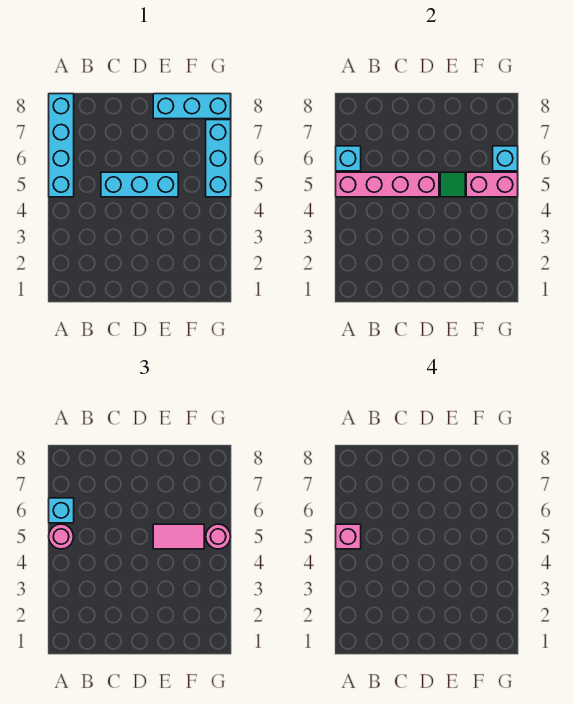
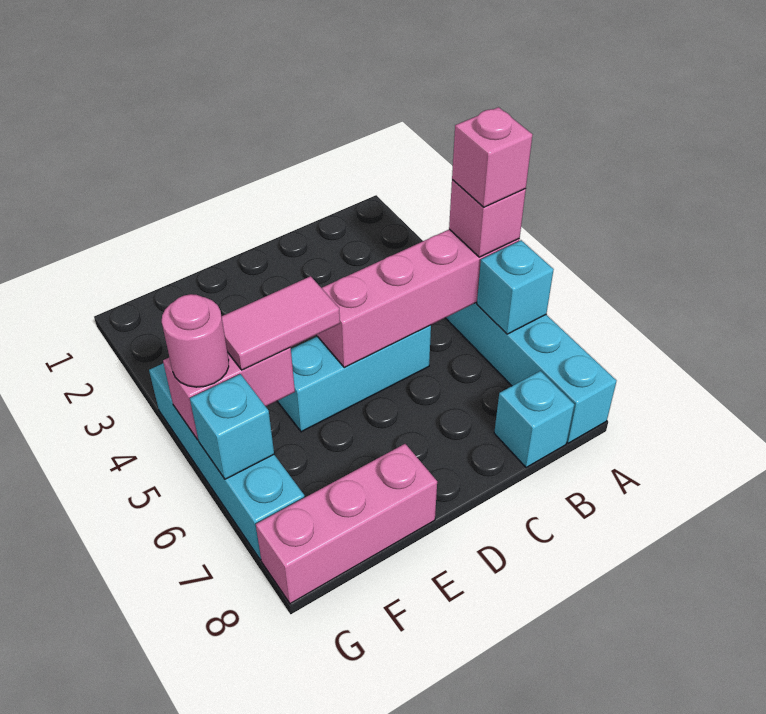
pink 1x1 round brick [49,524,73,549] -> pink 1x1 brick [449,180,526,257]
cyan 1x1 brick [49,498,74,523] -> cyan 1x1 brick moved to [494,371,574,468]
green 1x1 tile [440,172,465,197] -> none
cyan 1x3 brick [153,94,231,119] -> pink 1x3 brick [256,444,437,604]
cyan 1x3 brick [206,120,231,197] -> cyan 1x4 brick [149,363,305,560]

